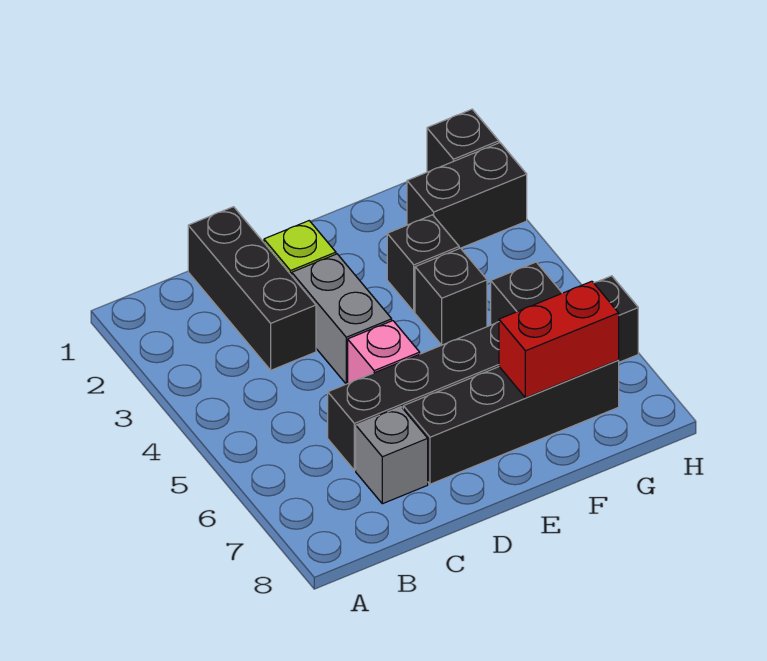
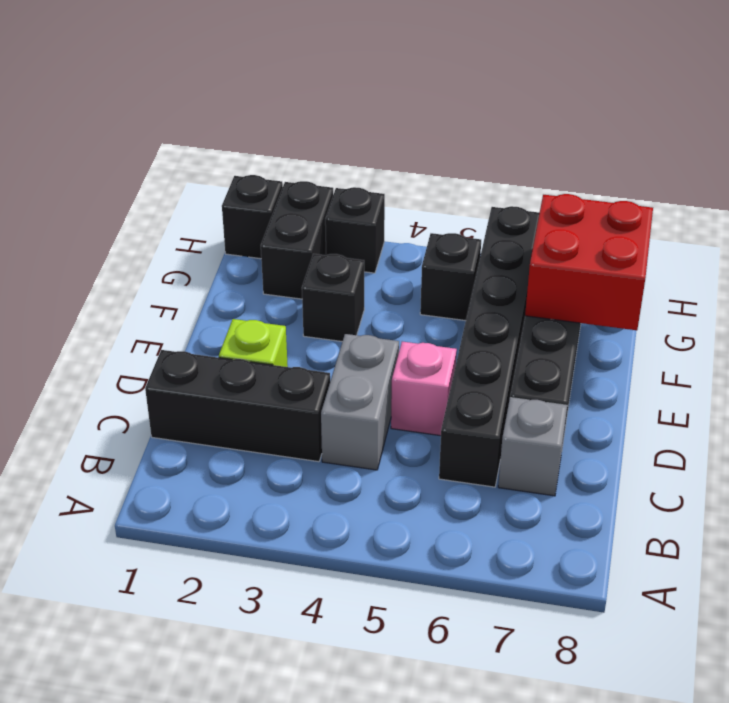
grey 1x2 brick [292,254,392,384] -> grey 1x2 brick turned to [321,334,399,470]
black 1x1 brick [415,248,487,345] -> black 1x1 brick moved to [325,187,385,273]
red 1x2 brick [499,281,619,398] -> red 2x2 brick [525,194,653,330]

